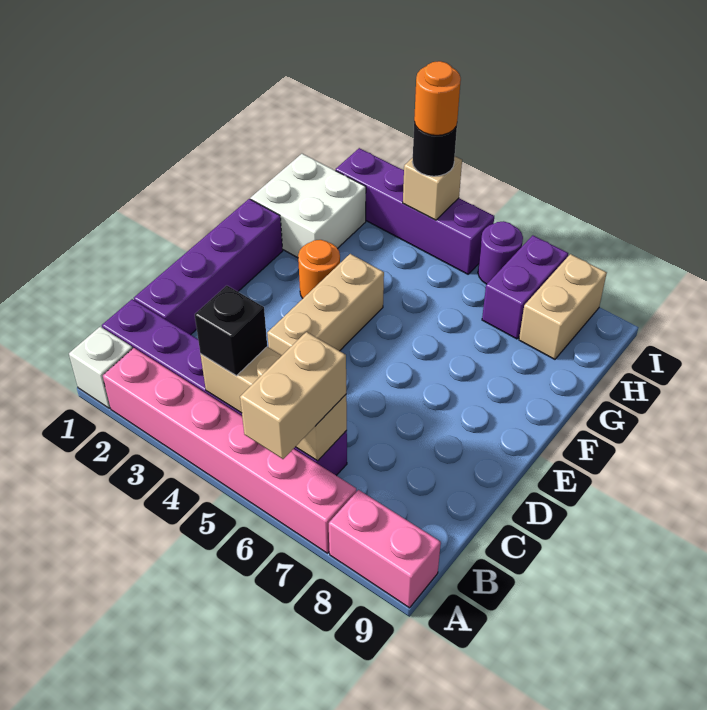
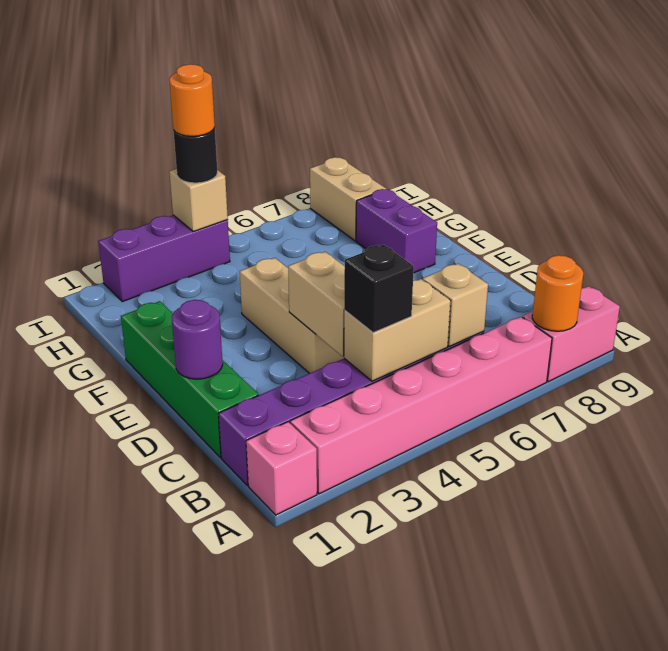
white 1x1 brick [69,327,133,408] -> pink 1x1 brick [246,422,317,515]
tan 1x2 brick [240,332,346,459] -> tan 1x2 brick moved to [288,252,345,356]
purple 1x4 brick [134,199,283,335] -> green 1x4 brick [121,301,259,458]
orange 1x1 round brick [298,240,340,298] -> orange 1x1 round brick moved to [532,255,583,331]
white 2x2 brick [251,154,366,258] -> none
purple 1x2 brick [482,235,568,339] -> purple 1x2 brick moved to [356,189,437,273]
purple 1x4 brick [336,148,494,274] -> purple 1x3 brick [98,215,230,302]
purple 1x1 round brick [478,221,523,284] -> purple 1x1 round brick moved to [172,300,223,379]

